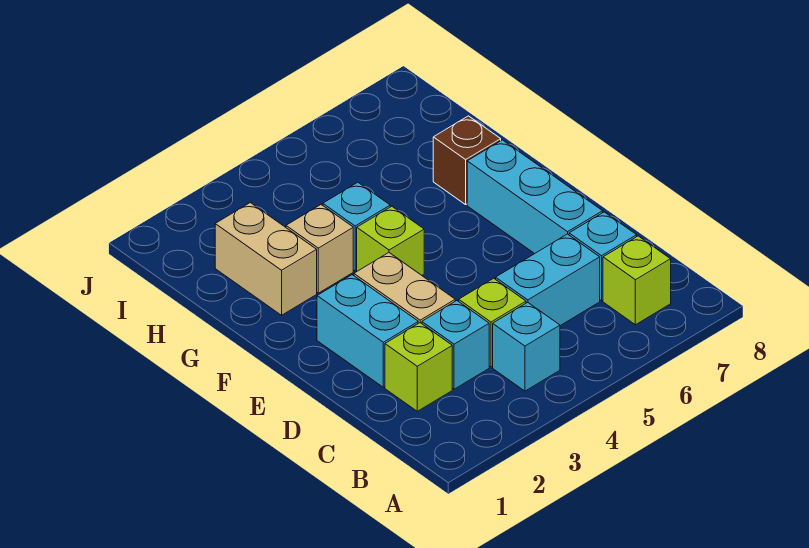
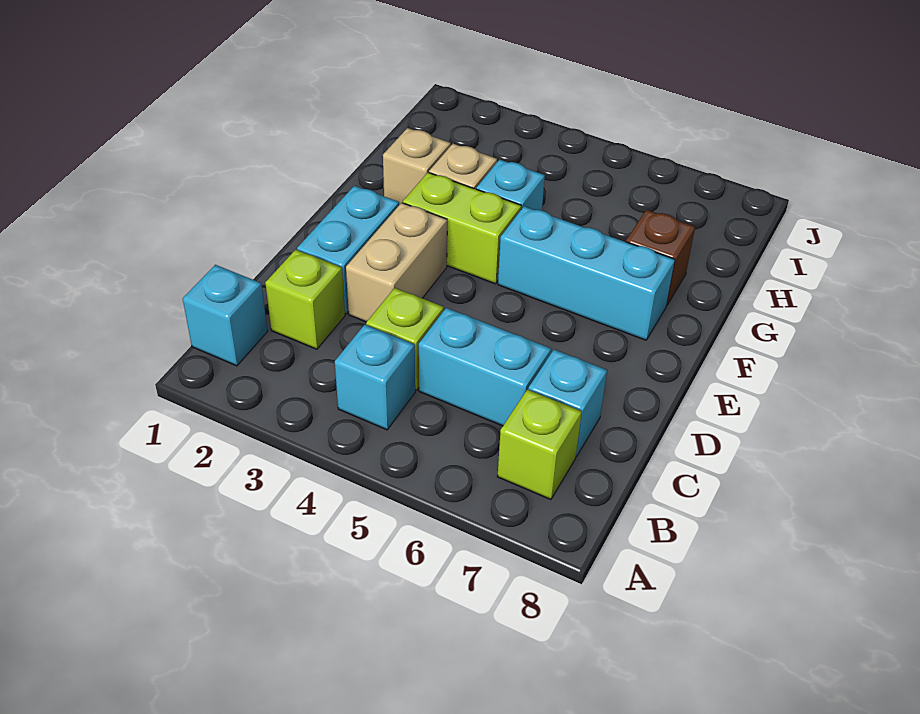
cyan 1x1 brick [422,301,489,389] -> cyan 1x1 brick moved to [183,265,268,366]
cyan 1x3 brick [467,140,603,254] -> cyan 1x3 brick turned to [498,206,675,340]
lime 1x1 brick [357,206,424,275] -> lime 1x2 brick [403,173,521,284]
tan 1x2 brick [215,203,317,315] -> tan 1x1 brick [383,128,451,205]

